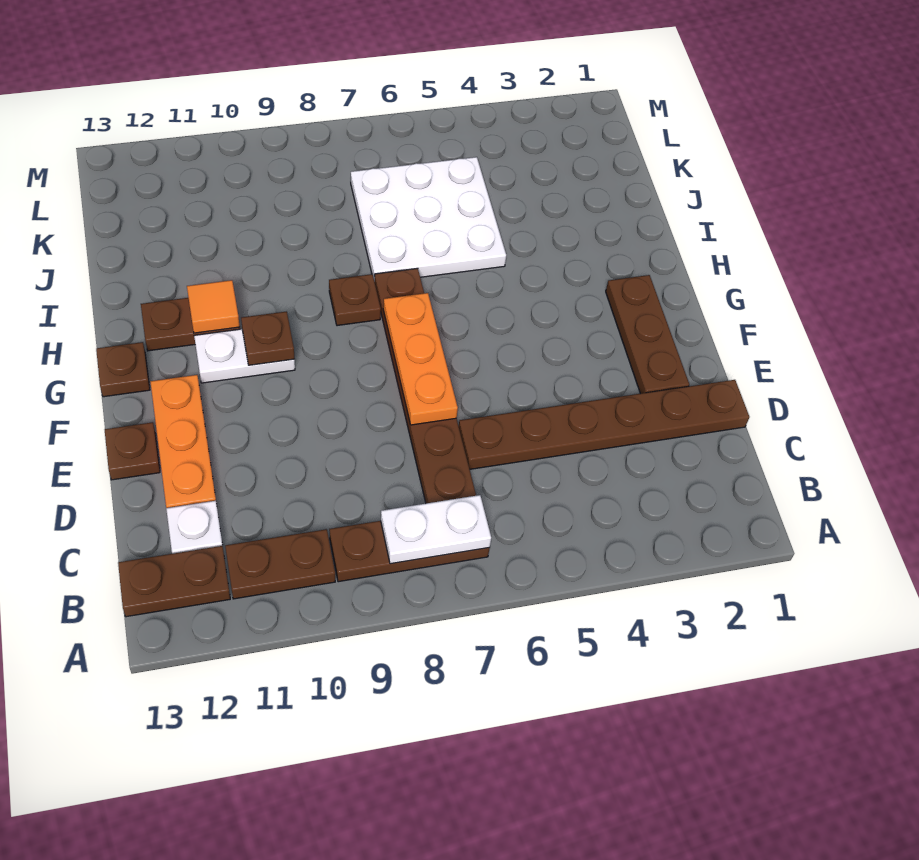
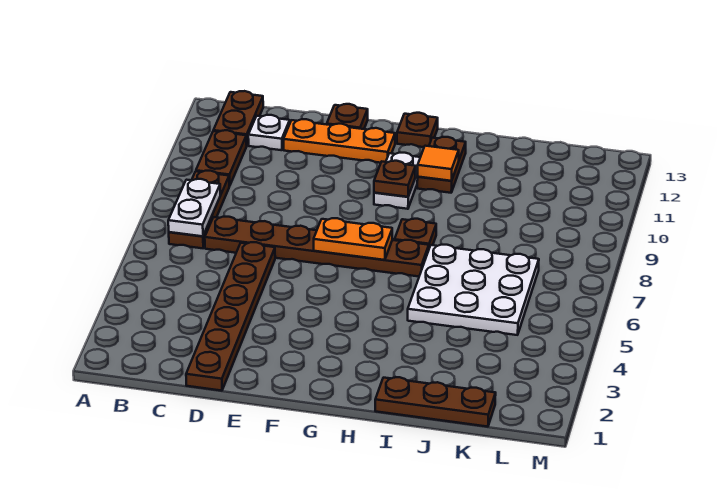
brown 1x3 plate [606,275,689,394] -> brown 1x3 plate moved to [375,377,496,427]
orange 1x3 plate [383,293,458,425] -> orange 1x2 plate [314,218,392,260]

